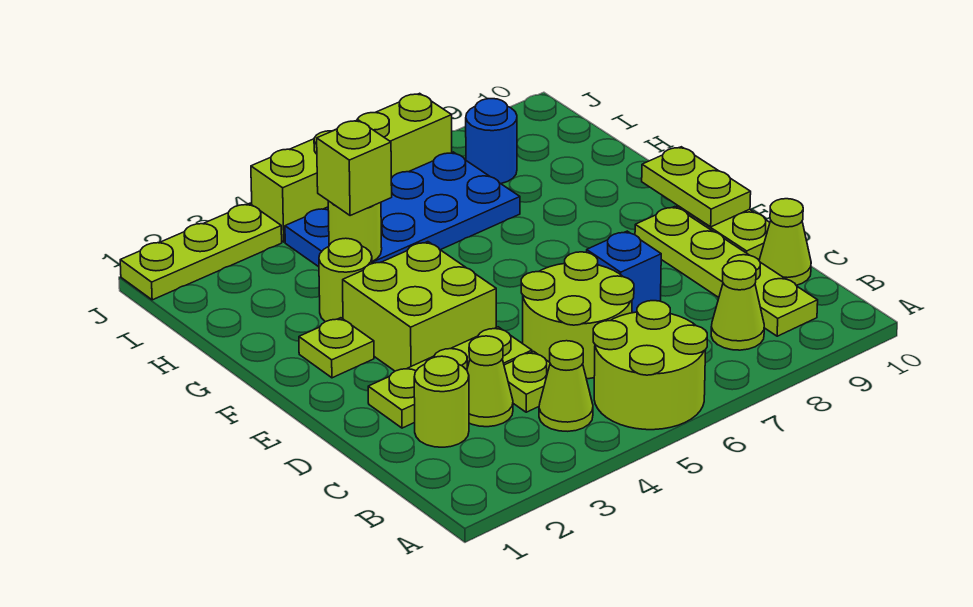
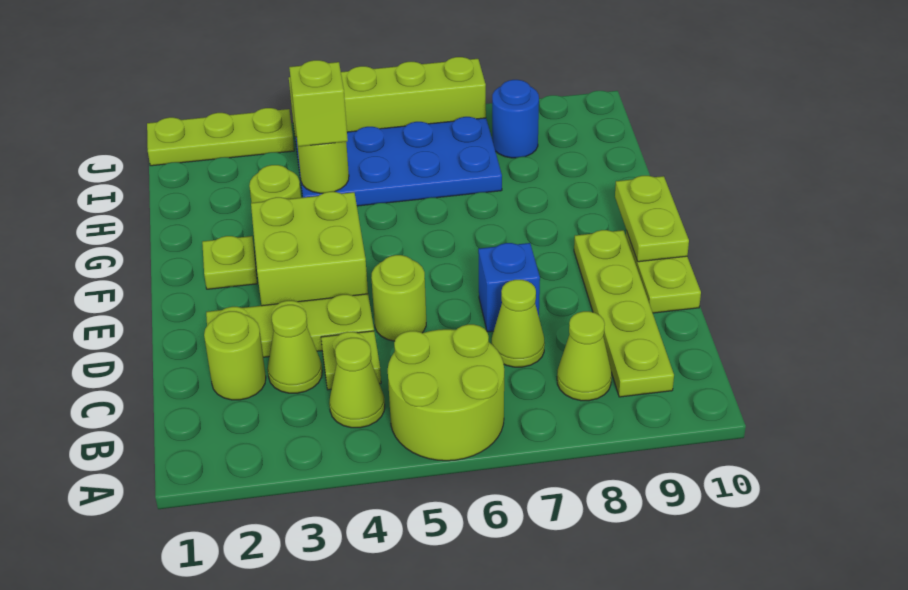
lime 2x2 round brick [521,252,634,379] -> lime 1x1 round brick [371,255,426,341]
lime 1x1 cone [759,199,811,285] -> lime 1x1 cone moved to [492,280,545,367]

